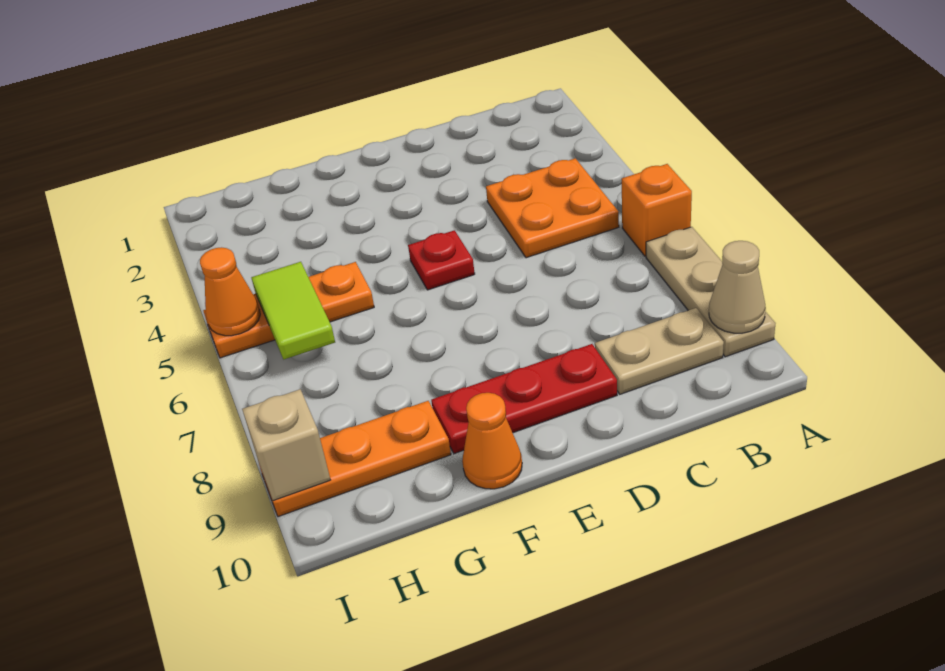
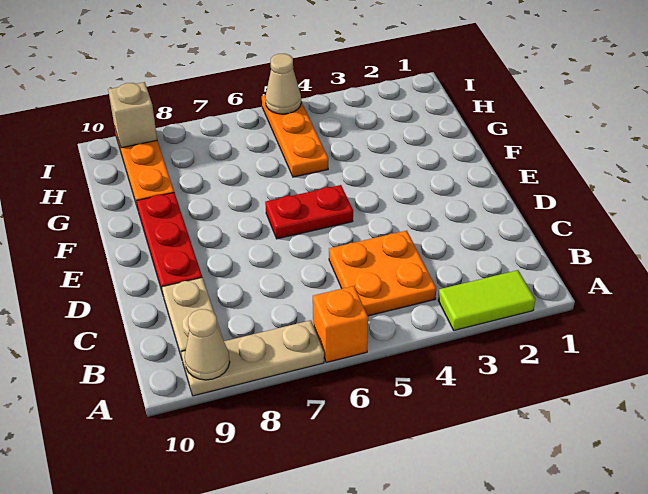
red 1x1 plate [408,230,475,290] -> red 1x2 plate [265,185,353,239]
orange 1x1 cone [462,393,522,489] -> none
lime 1x2 tile [251,262,335,359] -> lime 1x2 tile moved to [438,270,535,331]
orange 1x1 cone [200,247,260,336] -> tan 1x1 cone [265,54,301,114]

